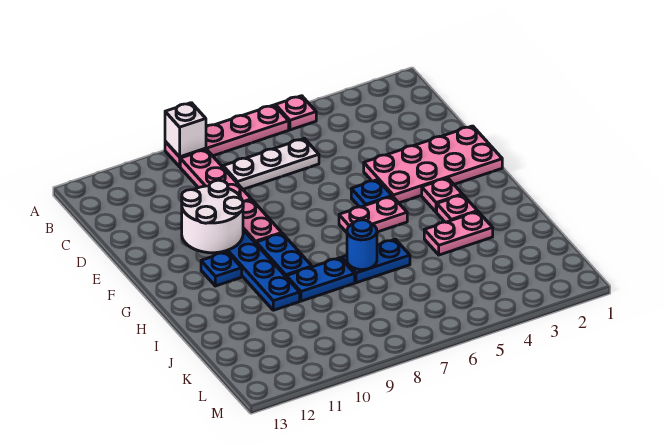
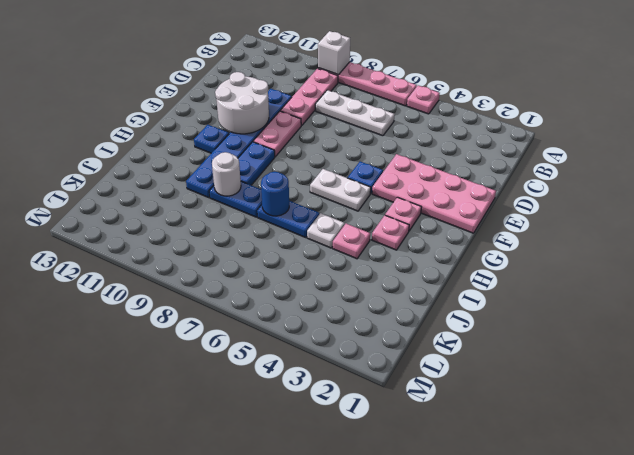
pink 1x2 plate [339,196,407,233] -> white 1x2 plate [310,169,371,211]
pink 1x2 plate [424,212,493,255] -> pink 1x1 plate [333,224,370,259]
none -> white 1x1 plate [307,213,345,248]
none -> white 1x1 round brick [212,152,241,196]

